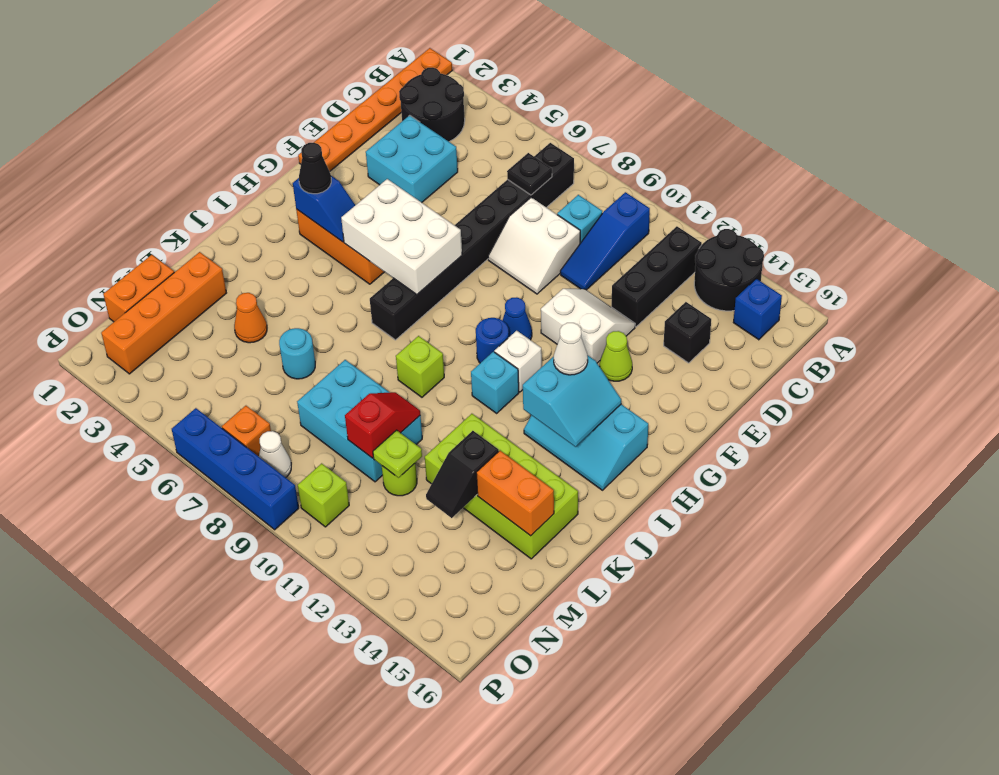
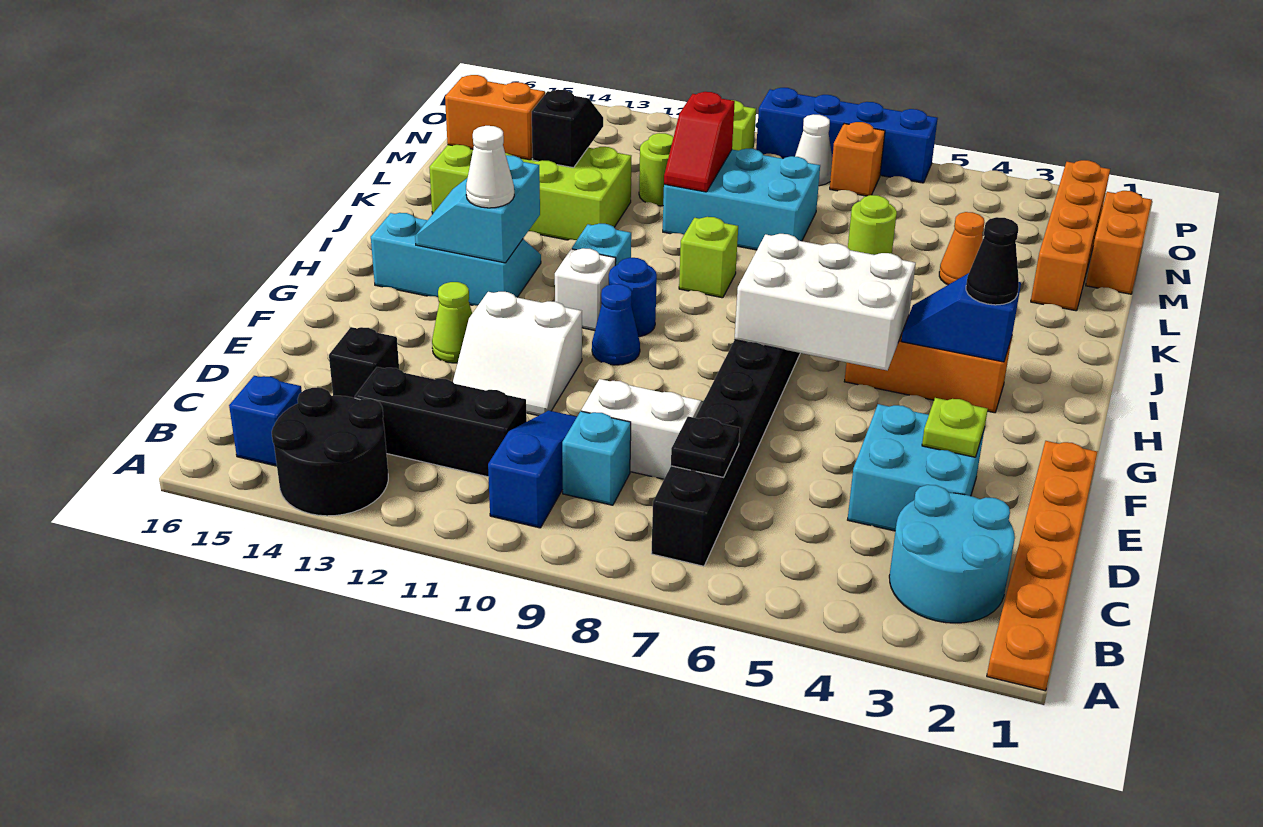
black 2x2 round brick [399,68,465,142] -> cyan 2x2 round brick [889,485,1015,623]
black 1x3 brick [612,226,702,327] -> black 1x3 brick turned to [355,367,527,477]
cyan 1x1 round brick [279,328,315,379] -> lime 1x1 round brick [848,195,897,255]
lime 1x1 plate [373,430,422,478] -> lime 1x1 plate moved to [922,398,988,457]

